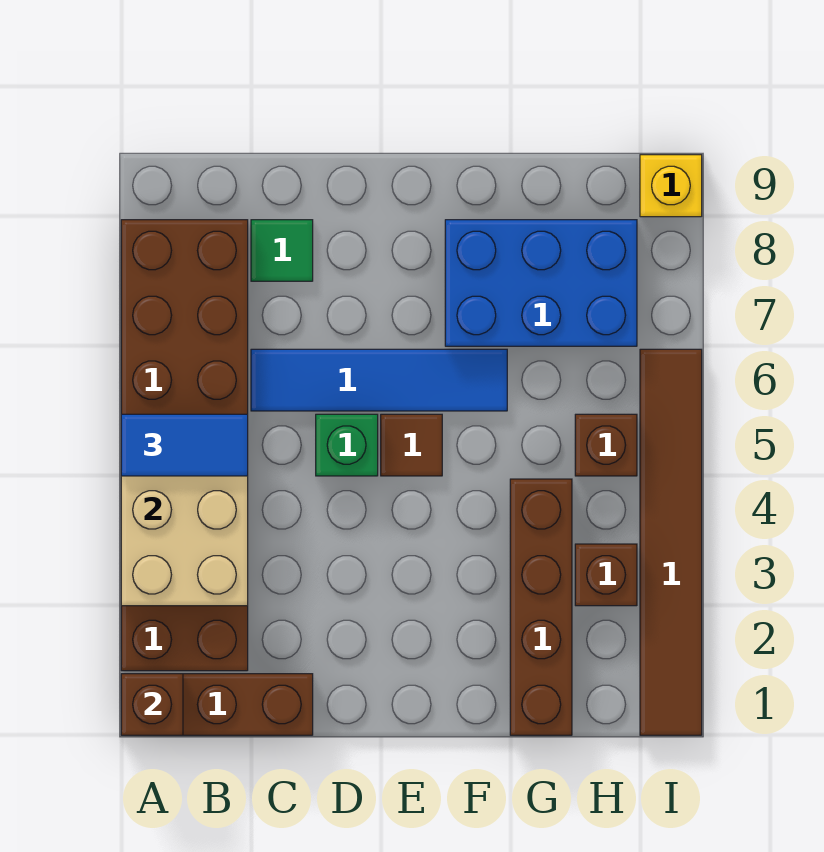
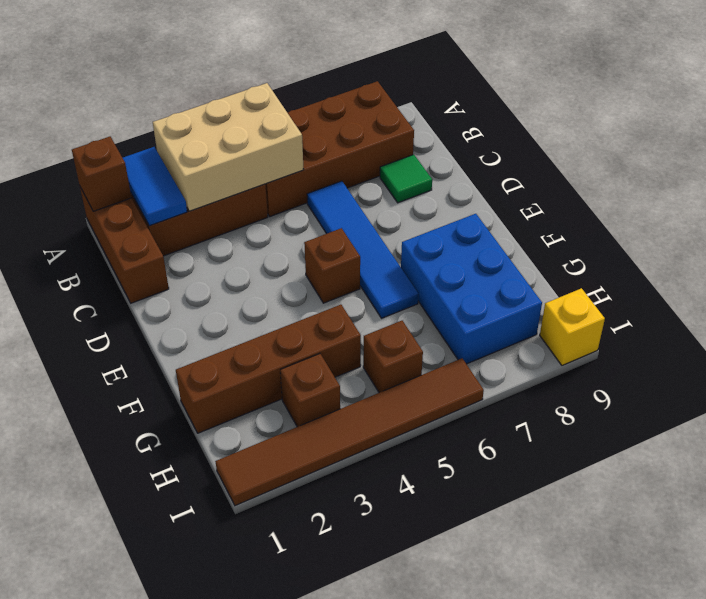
blue 1x2 tile [121,414,248,476] -> blue 1x2 tile moved to [123,147,187,226]
green 1x1 brick [316,414,378,476] -> none
brown 1x1 tile [381,414,442,476] -> brown 1x1 brick [304,228,360,303]

